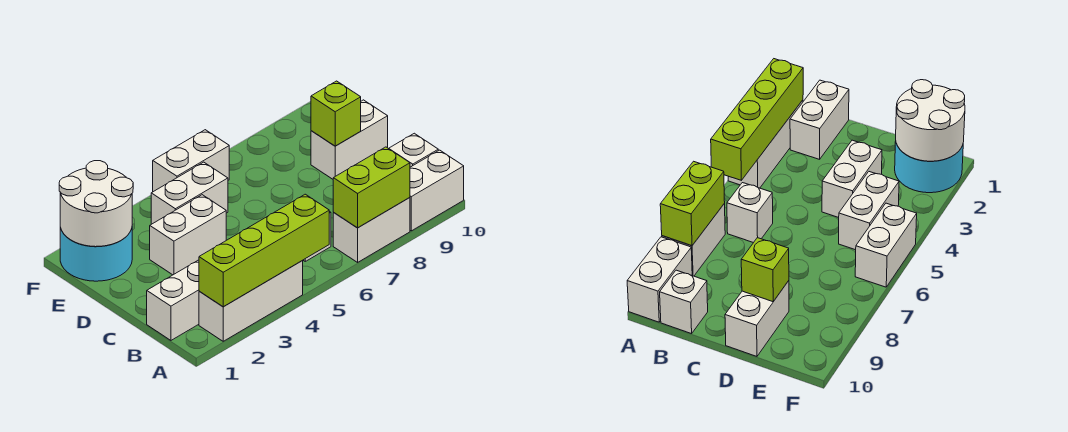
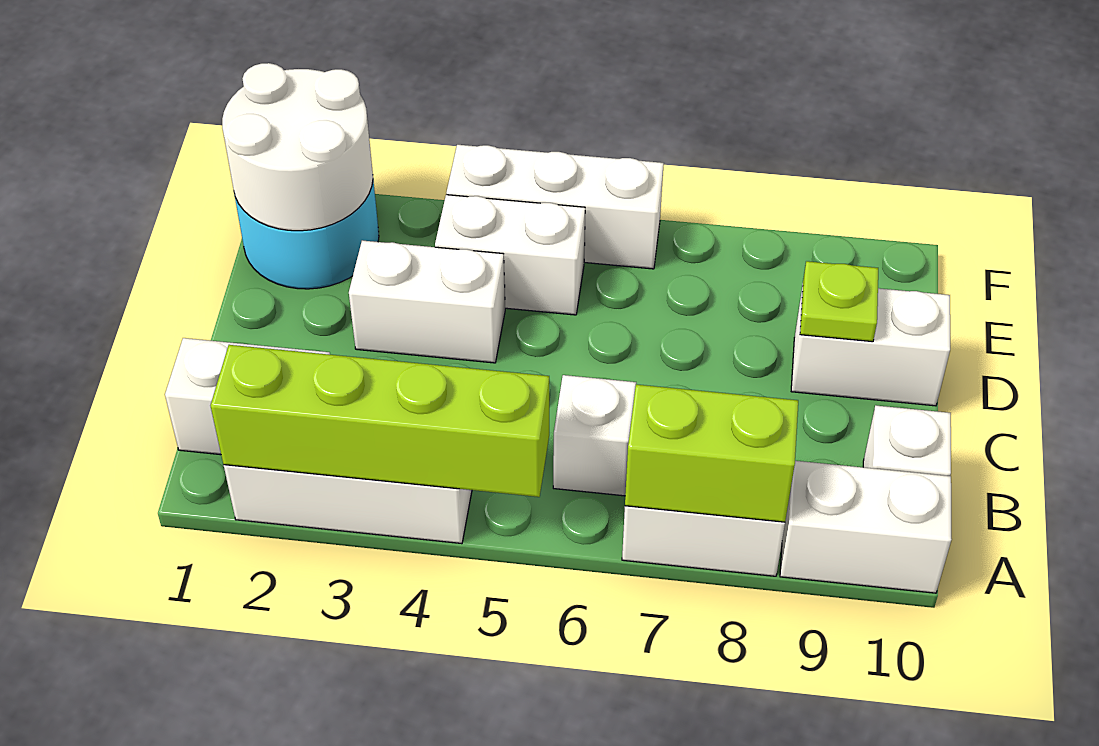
lime 1x1 brick [311,81,361,146] -> lime 1x1 plate [800,261,878,342]
white 1x2 brick [153,130,229,192] -> white 1x3 brick [446,145,664,269]

